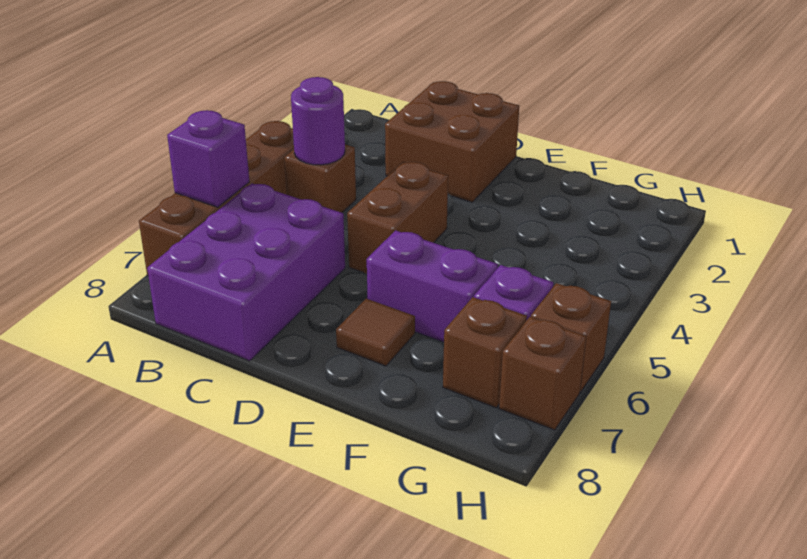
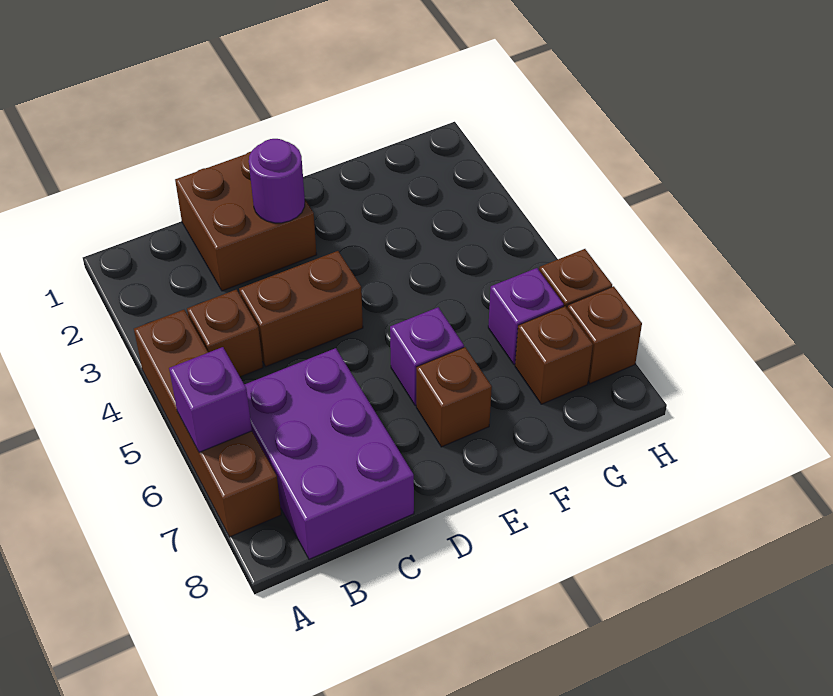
purple 1x1 round brick [291,77,345,165] -> purple 1x1 round brick moved to [249,139,305,223]
brown 1x2 brick [347,162,448,274] -> brown 1x2 brick turned to [239,251,363,367]
purple 1x2 brick [367,230,498,342] -> purple 1x1 brick [390,307,464,406]
brown 1x1 tile [336,299,415,366] -> brown 1x1 brick [416,347,492,447]

